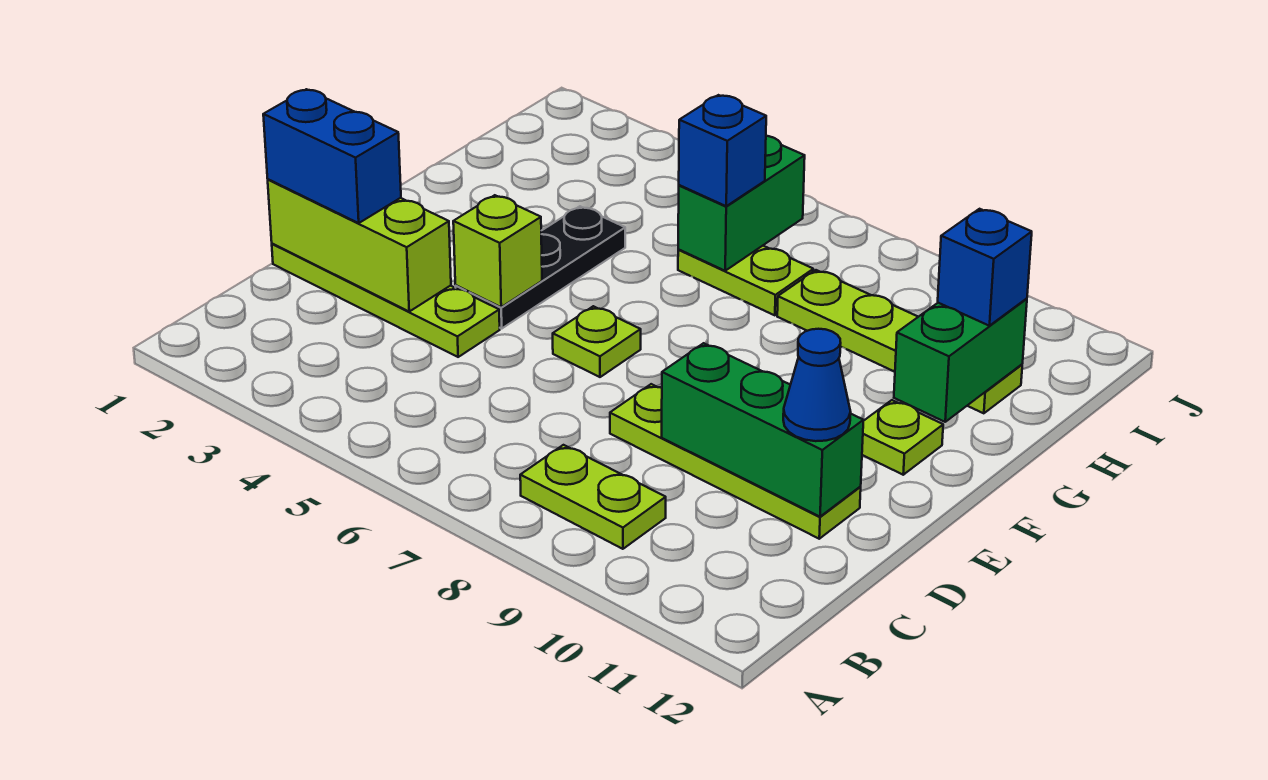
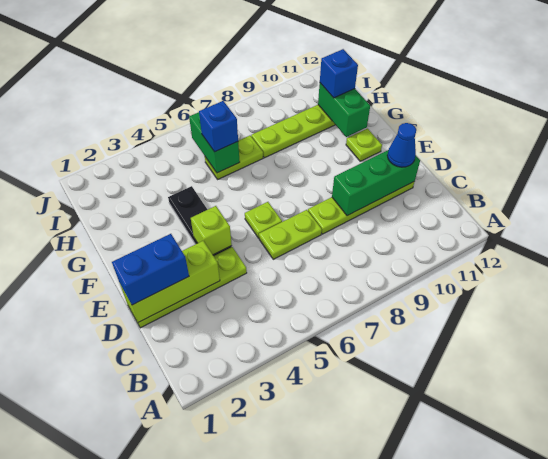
lime 1x2 plate [520,445,666,549] -> lime 1x2 plate moved to [259,210,322,259]

